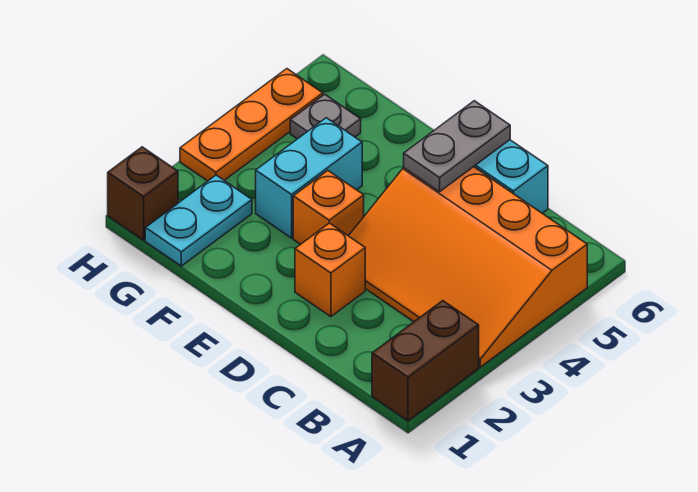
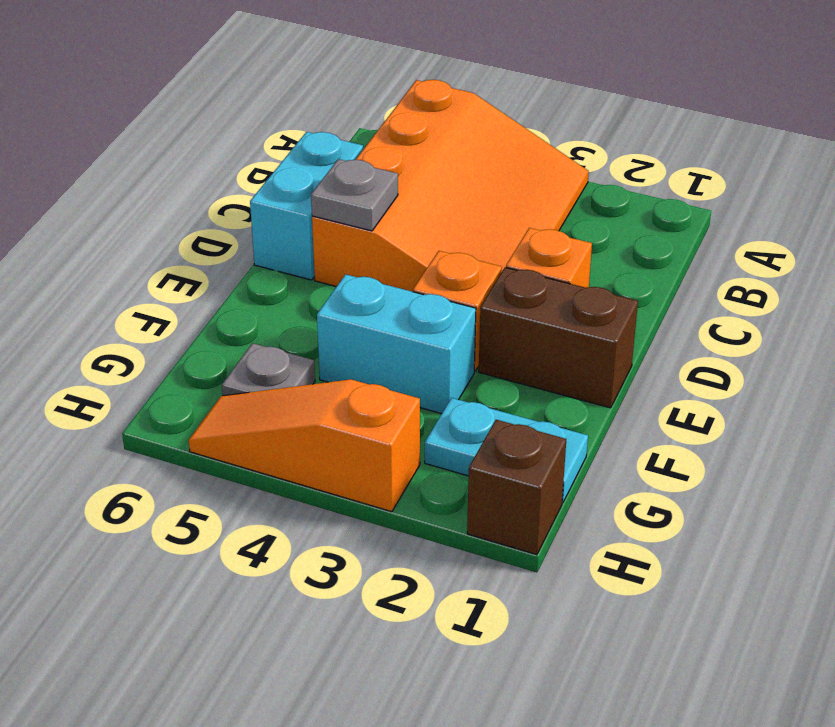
brown 1x2 brick [372,301,479,421] -> brown 1x2 brick moved to [479,267,638,408]
grey 1x2 plate [404,101,510,192] -> grey 1x1 plate [311,159,398,231]
orange 1x3 plate [180,69,323,181] -> orange 1x3 slope [189,379,420,512]

